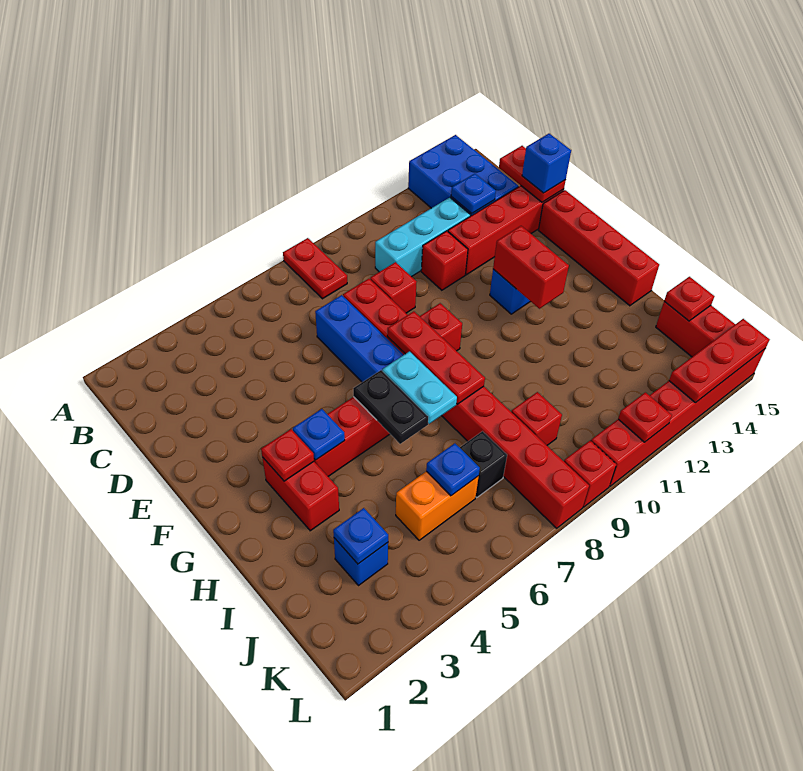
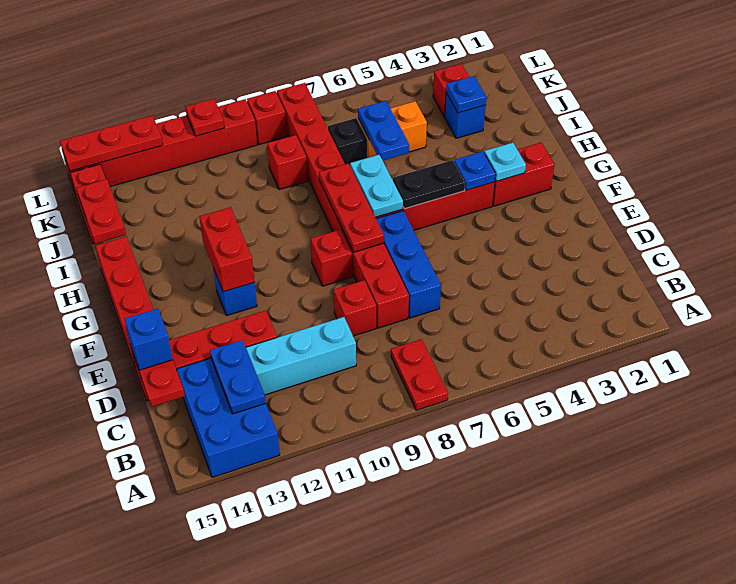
blue 1x1 plate [451,174,496,214] -> blue 1x2 plate [210,340,266,414]
red 1x1 brick [421,231,468,290] -> red 1x1 brick moved to [433,64,469,117]
red 1x2 brick [262,457,339,531] -> red 1x2 brick turned to [492,143,555,206]
red 1x1 plate [261,429,314,481] -> cyan 1x1 plate [484,143,526,181]
black 1x2 plate [353,370,428,444] -> black 1x2 plate turned to [393,160,465,209]
blue 1x1 plate [426,443,480,496] -> blue 1x2 plate [358,101,409,160]
red 1x1 plate [664,277,714,321] -> red 1x2 plate [76,179,126,244]

